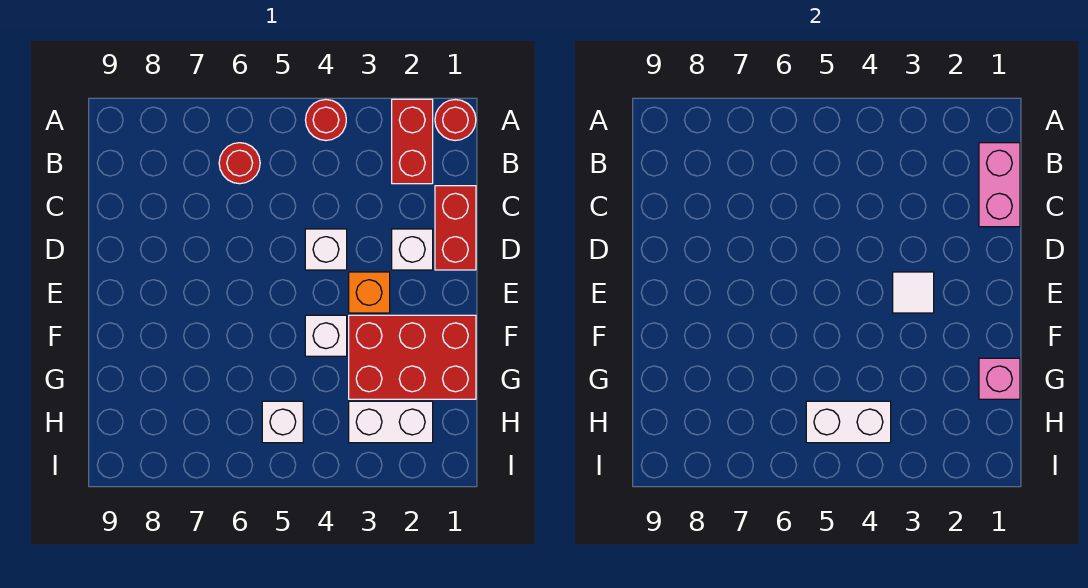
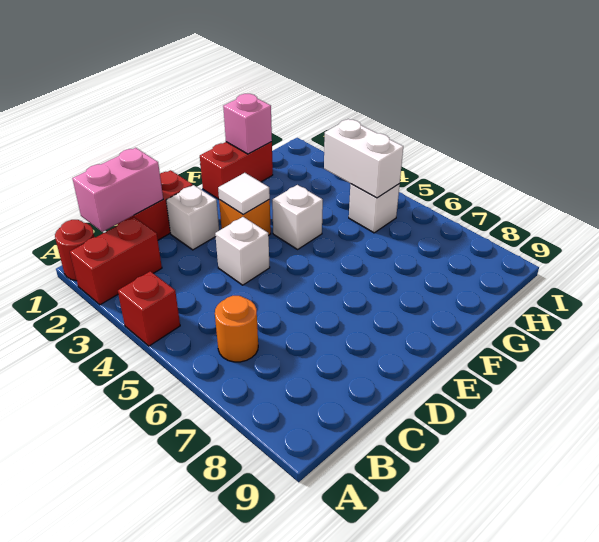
red 1x1 round brick [306,100,346,140] -> red 1x1 brick [118,271,180,346]
red 1x1 round brick [219,143,260,184] -> orange 1x1 round brick [215,296,258,362]
red 2x3 brick [349,315,476,399] -> red 1x2 brick [200,142,273,199]
white 1x2 brick [349,401,433,443] -> none

